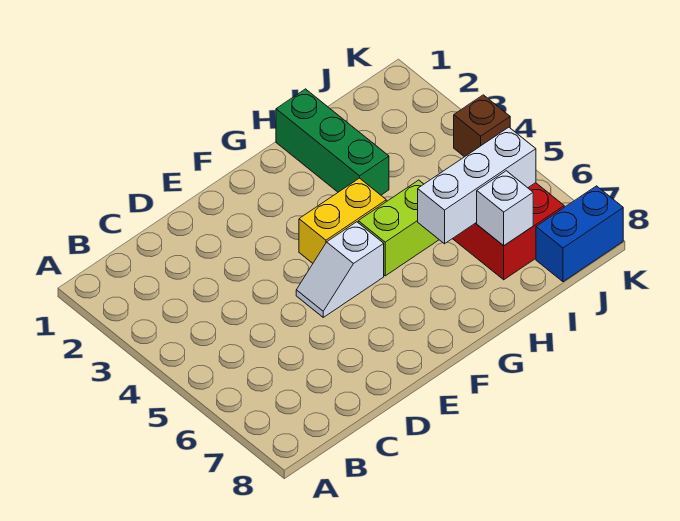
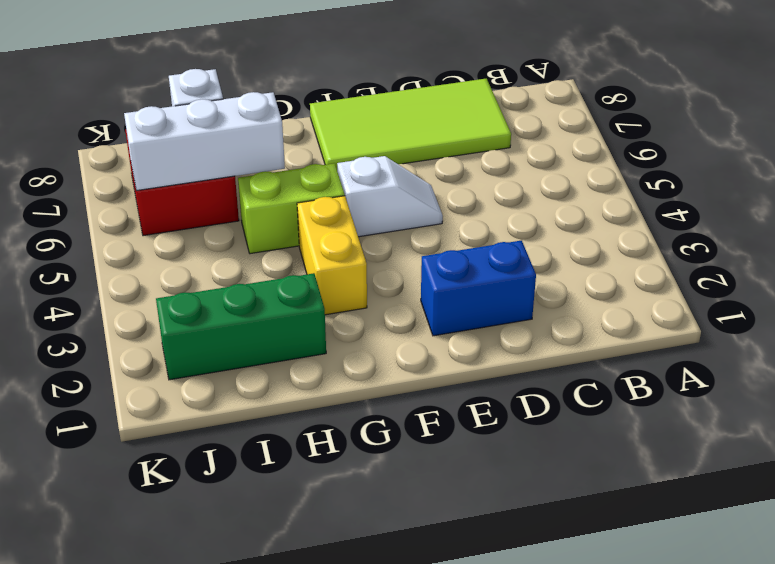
none -> lime 2x4 tile [310,79,511,169]
yellow 1x2 brick [299,178,386,263] -> yellow 1x2 brick turned to [297,196,367,315]
green 1x3 brick [276,89,389,195] -> green 1x3 brick turned to [156,273,326,380]
blue 1x2 brick [536,186,623,282] -> blue 1x2 brick moved to [421,241,536,336]
brown 1x1 brick [454,95,510,157] -> none

